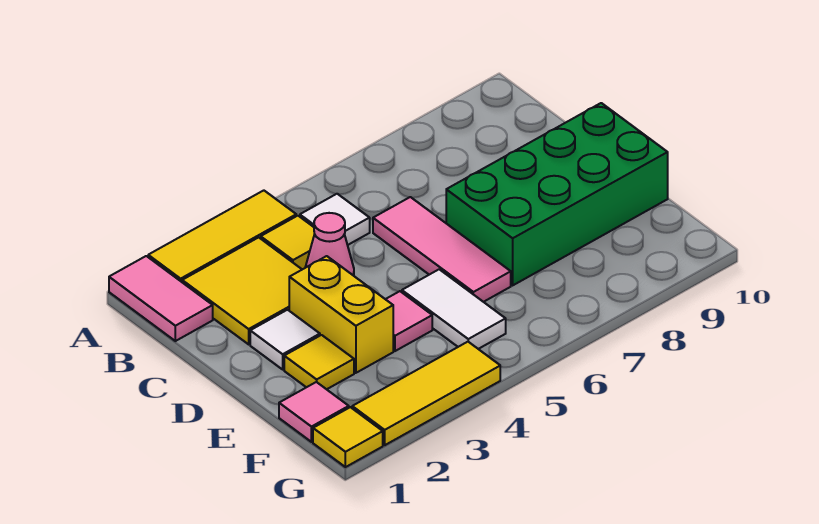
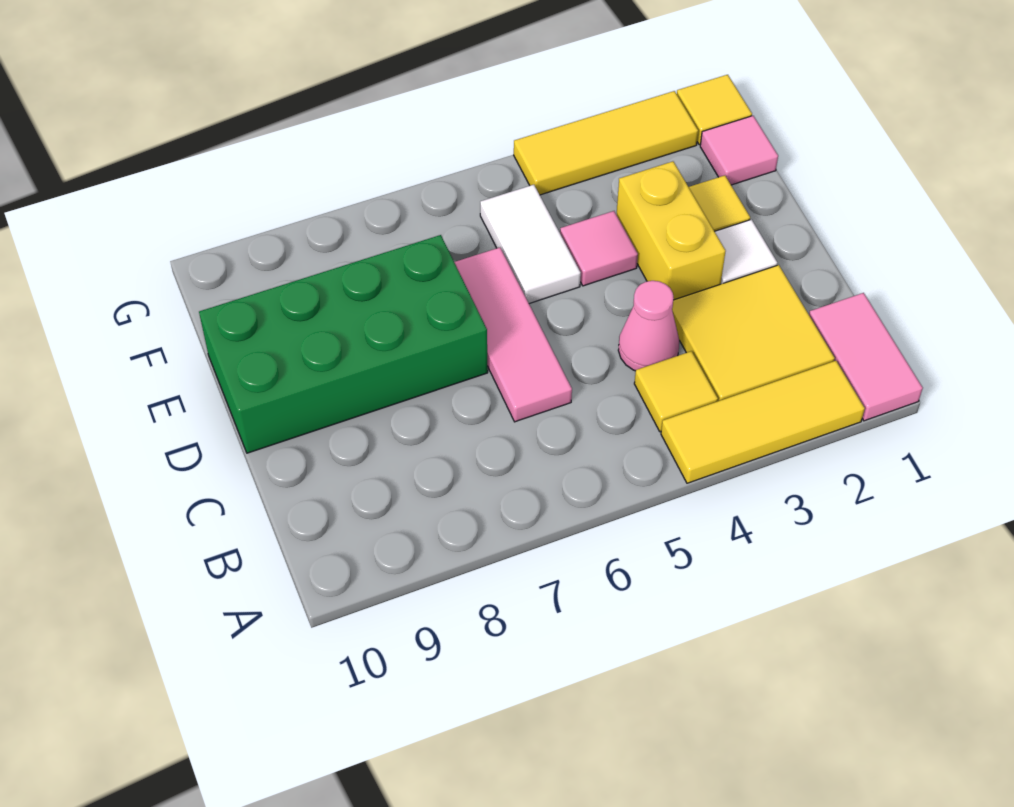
white 1x1 tile [300,194,370,245] -> none

